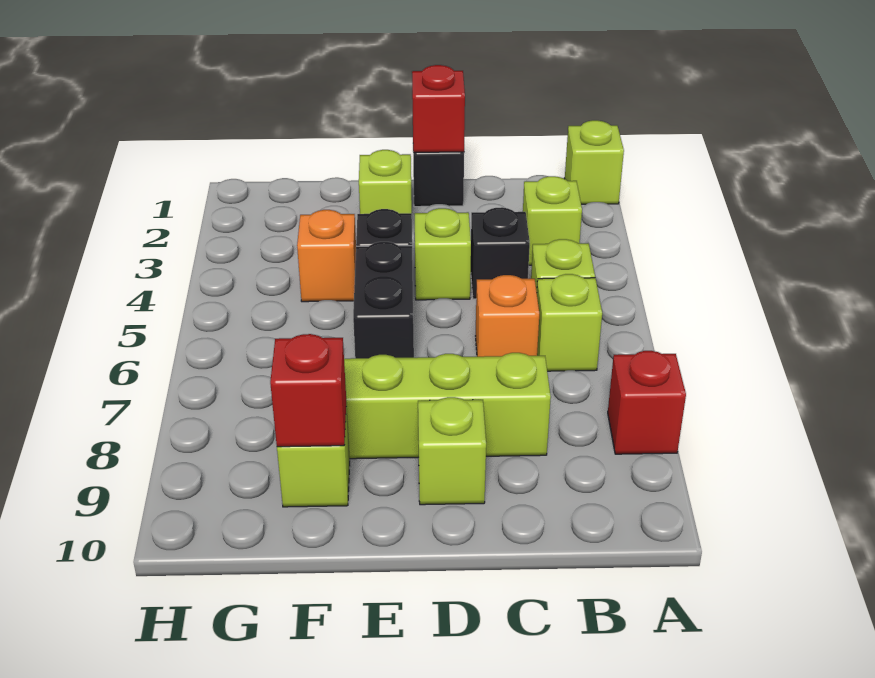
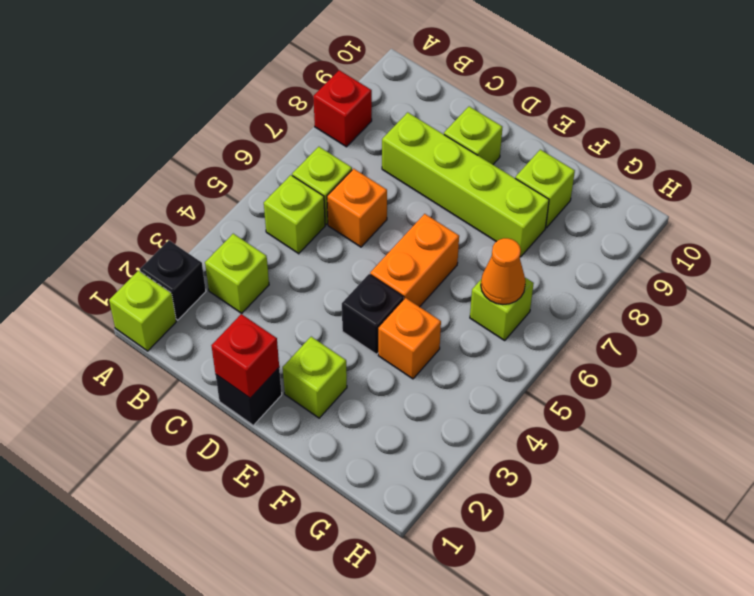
black 1x1 brick [471,207,530,299] -> black 1x1 brick moved to [140,240,206,320]
lime 1x1 brick [415,208,471,300] -> lime 1x1 brick moved to [470,278,534,340]
black 1x2 brick [353,242,414,358] -> orange 1x2 brick [370,214,459,307]
red 1x1 brick [270,334,346,447] -> none
none -> orange 1x1 cone [481,238,526,304]

